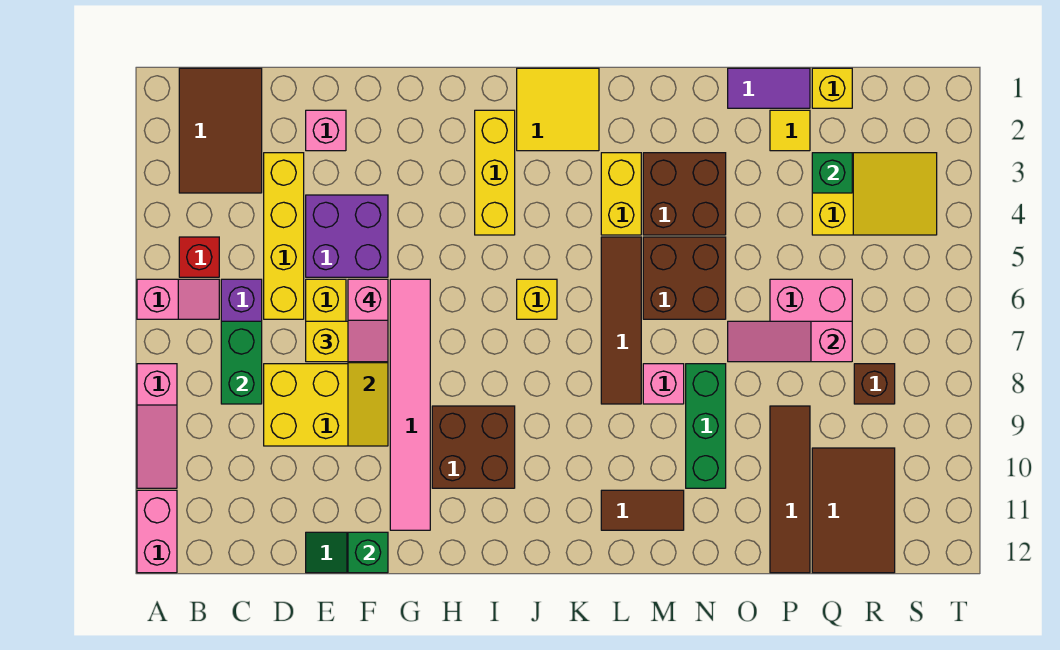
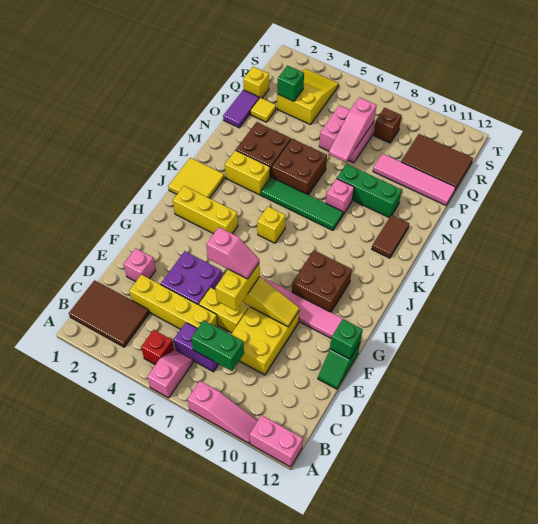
brown 1x4 tile [601,237,641,404] -> green 1x4 tile [261,177,343,230]
brown 1x4 tile [770,406,810,573] -> pink 1x4 tile [373,154,456,205]

